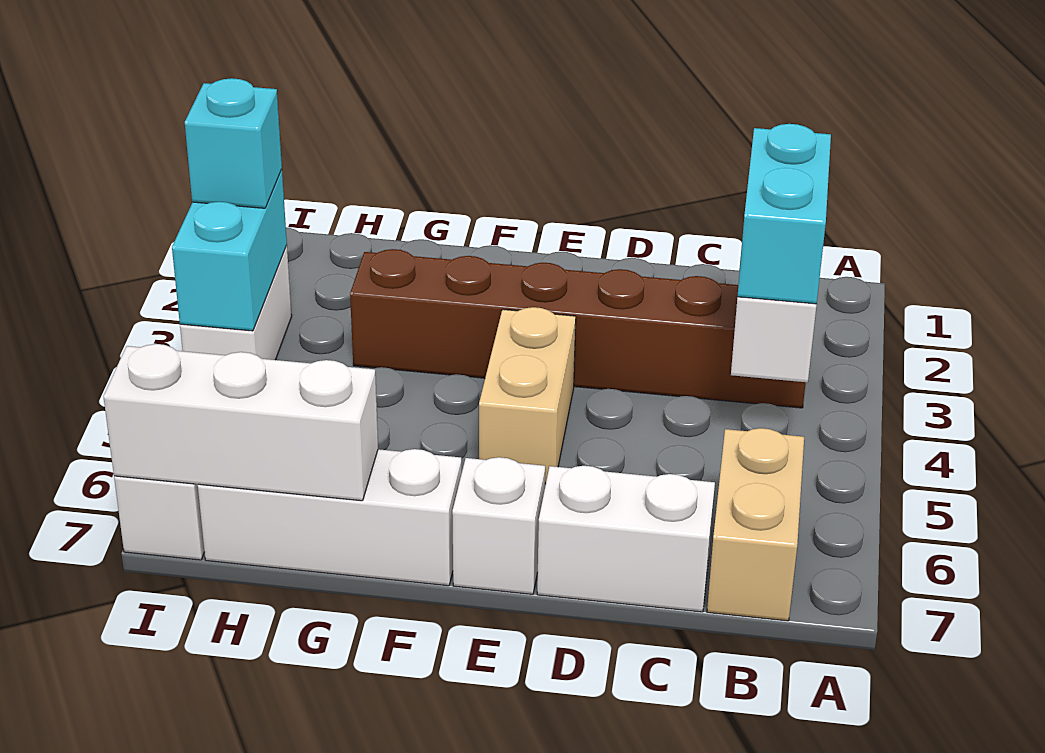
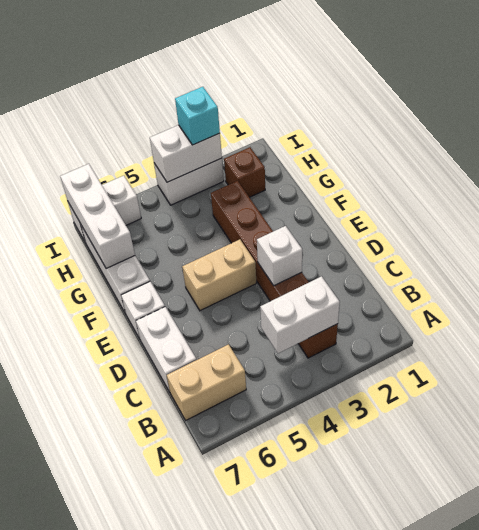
cyan 1x2 brick [737,124,831,304] -> none
none -> white 1x1 brick [257,226,302,286]
none -> brown 1x1 brick [224,147,265,197]
cyan 1x2 brick [172,170,287,331] -> white 1x2 brick [150,125,222,182]

